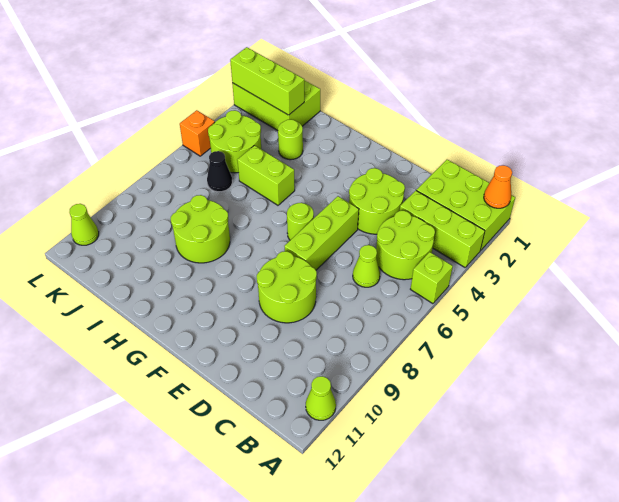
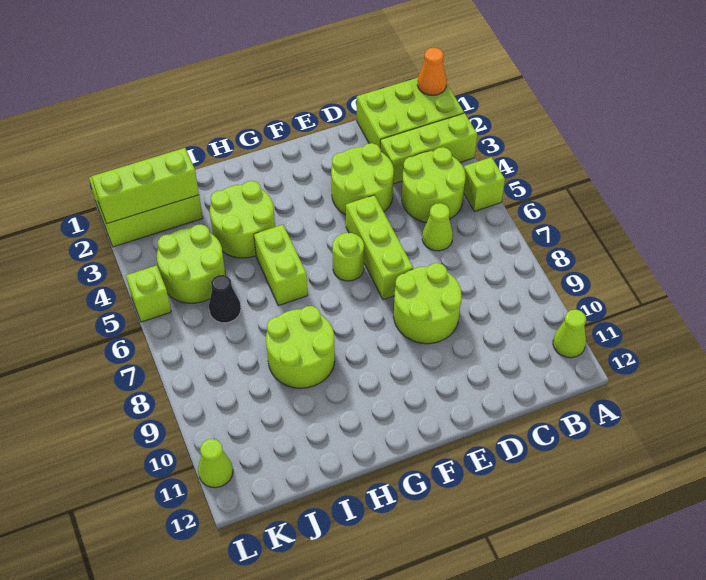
lime 1x2 brick [238,145,295,205] -> lime 1x2 brick turned to [254,225,308,306]
lime 1x1 round brick [278,119,303,160] -> lime 2x2 round brick [210,181,275,258]
orange 1x1 brick [180,110,215,156] -> lime 1x1 brick [126,265,171,322]

